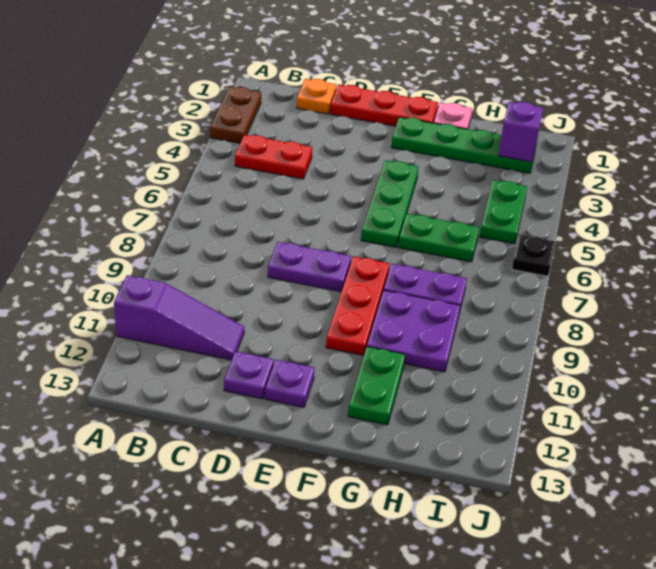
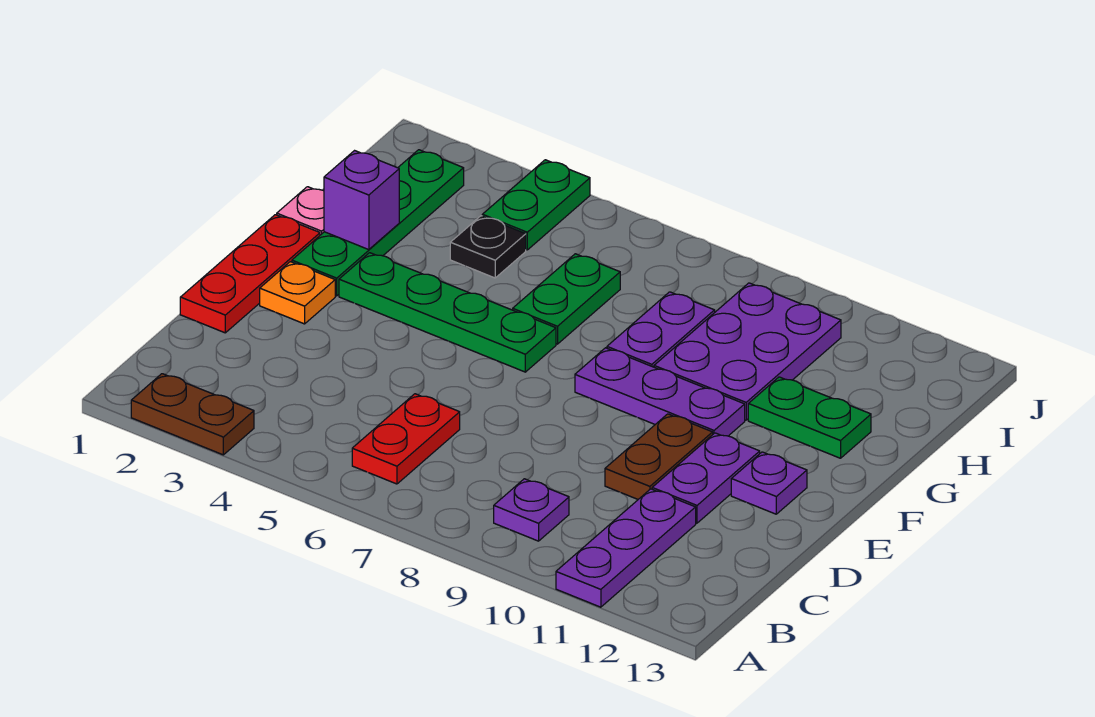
purple 1x3 slope [114,275,244,360] -> purple 1x3 plate [556,489,696,607]
red 1x2 plate [235,135,312,179] -> red 1x2 plate moved to [352,394,460,484]
orange 1x1 plate [297,79,337,114] -> orange 1x1 plate moved to [260,262,335,324]
purple 1x2 plate [268,242,351,292] -> purple 1x2 plate moved to [652,433,760,523]
none -> brown 1x2 plate [605,414,713,499]
purple 1x1 plate [224,351,274,399] -> purple 1x1 plate moved to [494,479,569,541]
green 1x3 plate [361,160,419,247] -> green 1x4 plate [339,253,556,372]
red 1x3 plate [326,256,389,355] -> purple 1x3 plate [575,348,745,436]
purple 2x2 plate [367,290,460,372] -> purple 2x3 plate [654,283,841,420]
purple 1x1 brick [498,102,543,162] -> purple 1x1 brick moved to [324,151,399,250]
green 1x2 plate [480,180,527,244] -> green 1x2 plate turned to [482,160,590,250]
black 1x1 plate [512,235,555,276] -> black 1x1 plate moved to [450,216,526,278]

